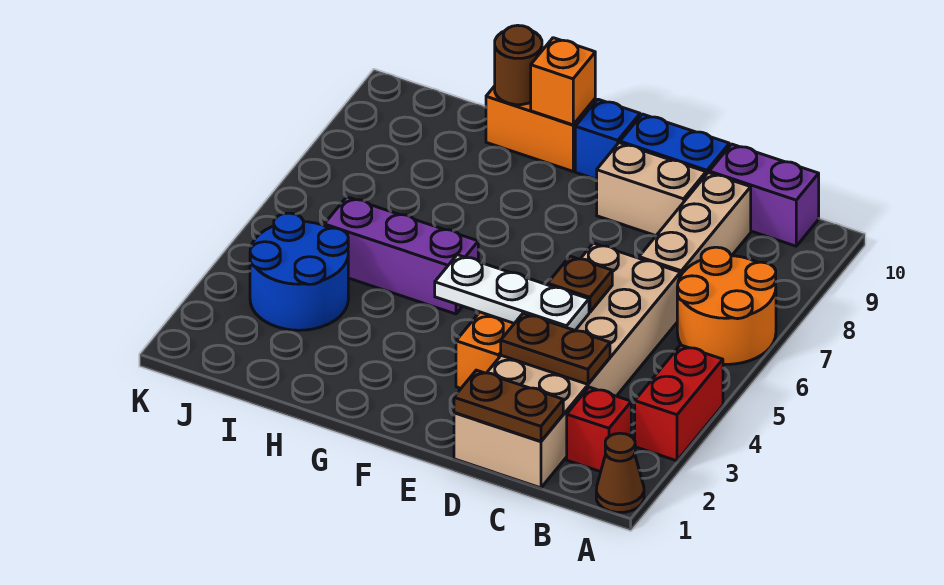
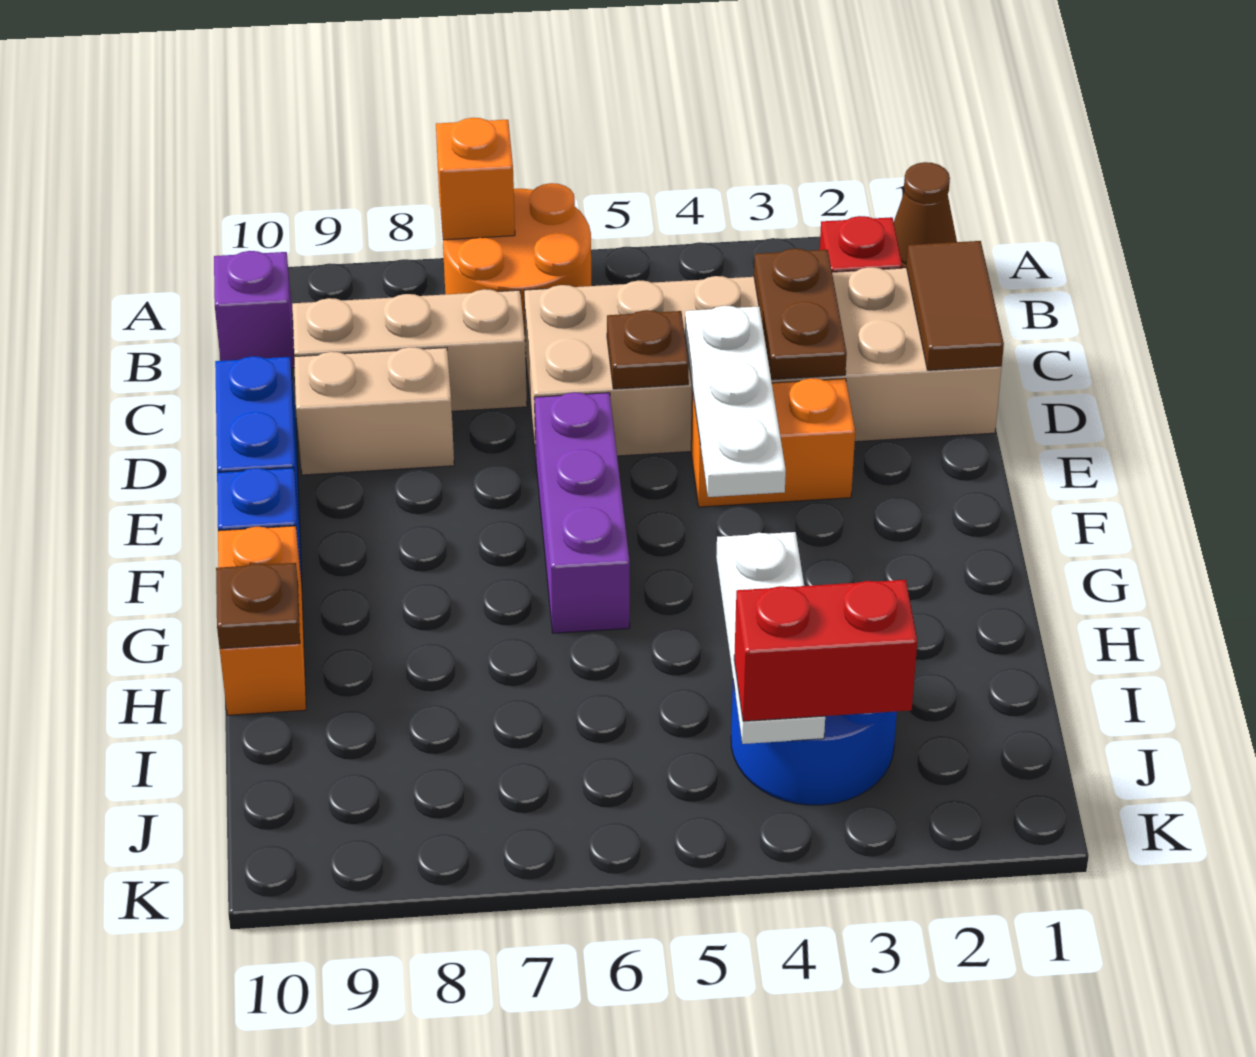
red 1x2 brick [635,345,723,461] -> red 1x2 brick moved to [734,580,917,721]
purple 1x2 brick [709,144,819,246] -> purple 1x1 brick [214,251,294,368]
brown 1x2 plate [454,370,563,441] -> brown 1x2 tile [907,241,1004,370]
tan 1x2 brick [597,143,706,236] -> tan 1x2 brick turned to [294,347,454,475]
purple 1x3 brick [324,197,478,314] -> purple 1x3 brick moved to [534,392,630,633]
orange 1x1 brick [531,38,595,125] -> orange 1x1 brick moved to [436,118,515,240]
none -> white 1x3 plate [716,532,825,744]
brown 1x1 round brick [495,25,542,105] -> brown 1x1 plate [216,563,300,649]

